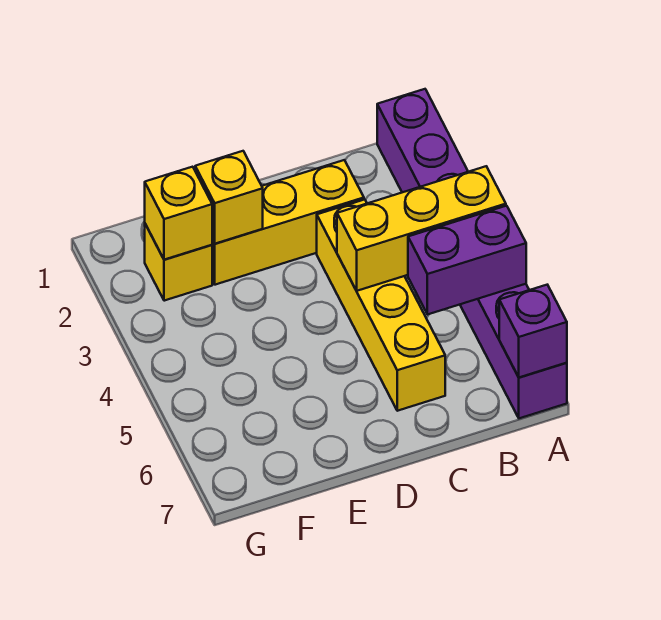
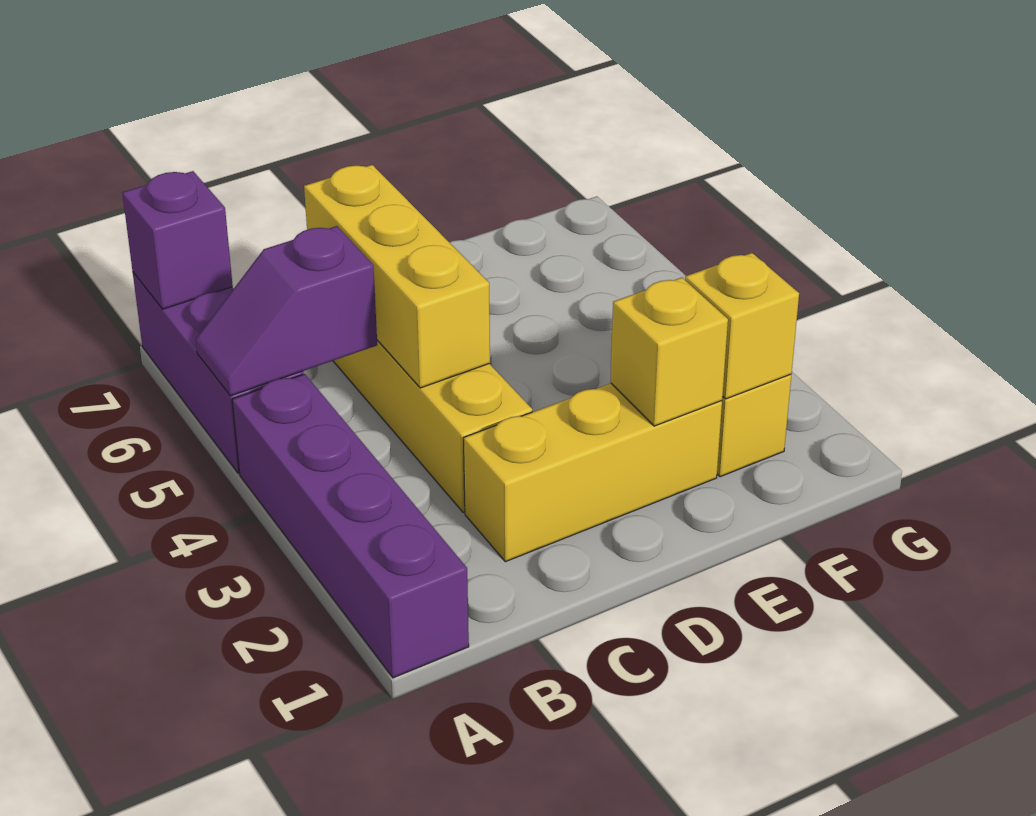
yellow 1x3 brick [337,166,506,291] -> yellow 1x3 brick turned to [304,165,490,388]
purple 1x2 brick [408,206,526,314] -> purple 1x2 slope [196,226,377,396]

